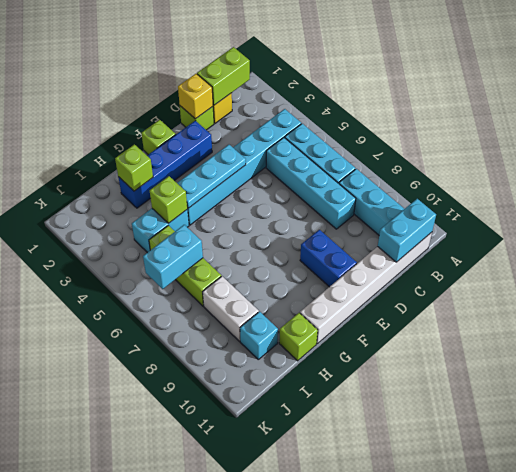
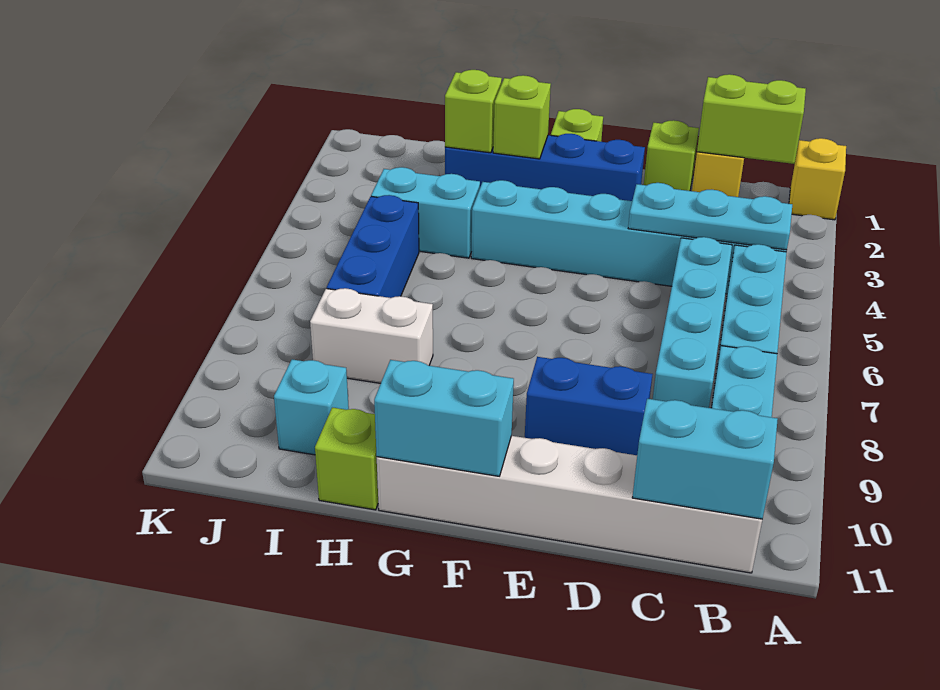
yellow 1x1 brick [178,74,213,119] -> yellow 1x1 brick moved to [789,138,846,220]
cyan 1x3 plate [177,145,246,208] -> cyan 1x3 plate moved to [628,183,792,250]
blue 1x2 brick [300,230,357,287] -> blue 1x2 brick turned to [525,357,653,455]
lime 1x1 brick [150,176,187,223] -> lime 1x1 brick moved to [493,75,551,159]
lime 1x3 brick [149,225,221,306] -> blue 1x3 brick [327,195,419,298]
cyan 1x2 brick [143,225,203,289] -> cyan 1x2 brick moved to [374,360,514,476]
white 1x2 brick [203,276,259,341] -> white 1x2 brick turned to [310,288,433,383]

